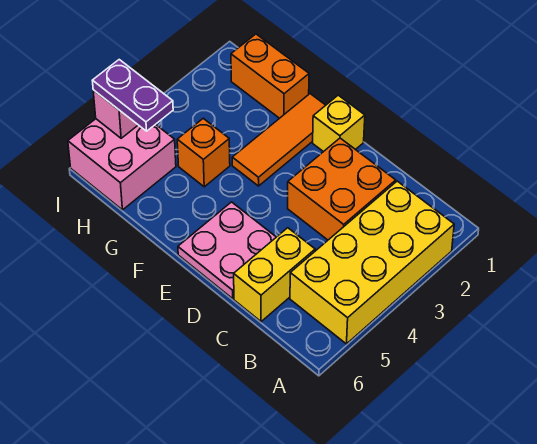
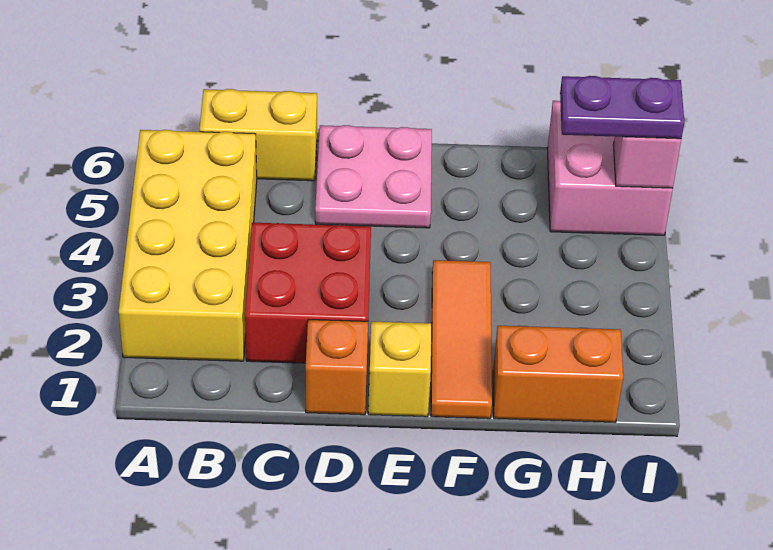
orange 2x2 brick [288,138,396,240] -> red 2x2 brick [245,223,371,363]
yellow 1x2 brick [234,228,315,322] -> yellow 1x2 brick turned to [200,89,317,181]
orange 1x1 brick [177,118,230,187] -> orange 1x1 brick moved to [306,320,368,415]

